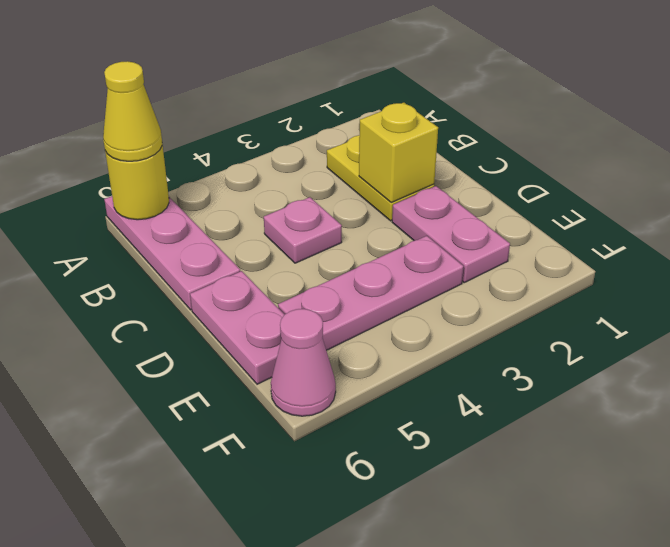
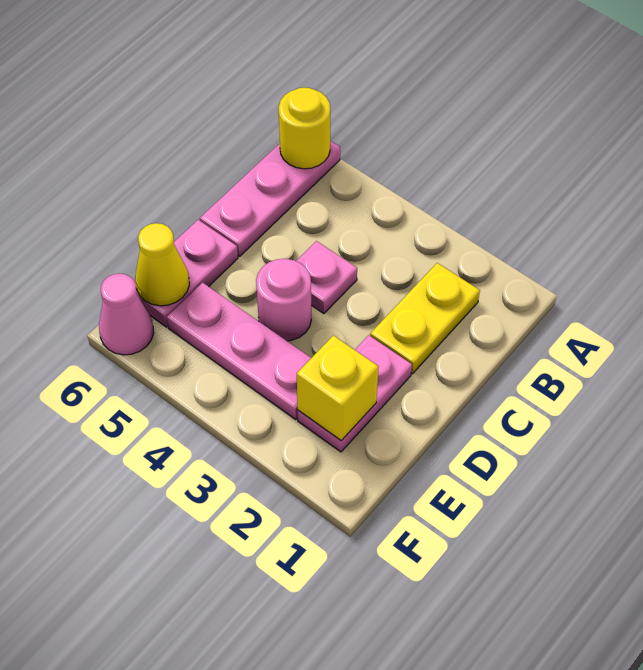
yellow 1x1 cone [103,61,162,161] -> yellow 1x1 cone moved to [135,223,189,306]
yellow 1x1 brick [359,103,438,202] -> yellow 1x1 brick moved to [297,335,378,441]
none -> pink 1x1 round brick [256,259,311,341]

